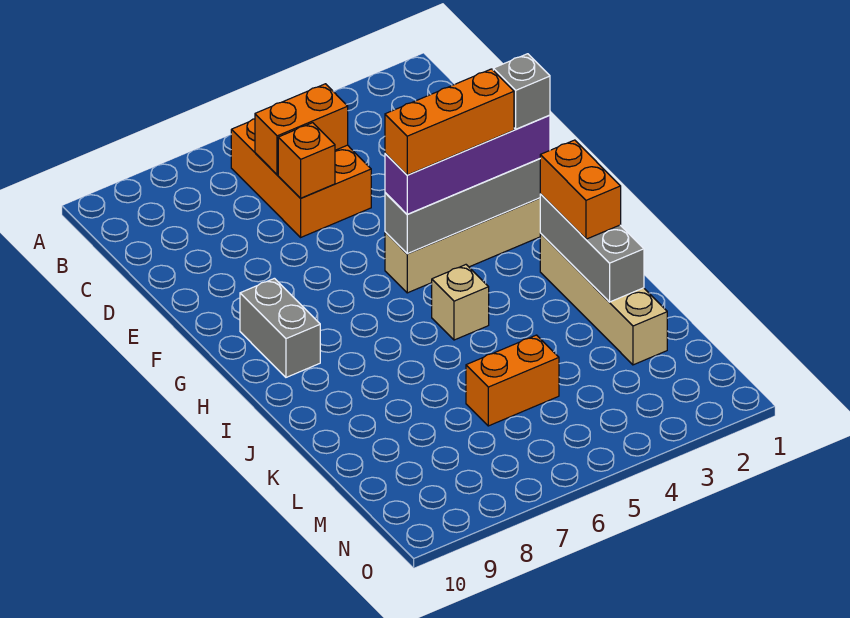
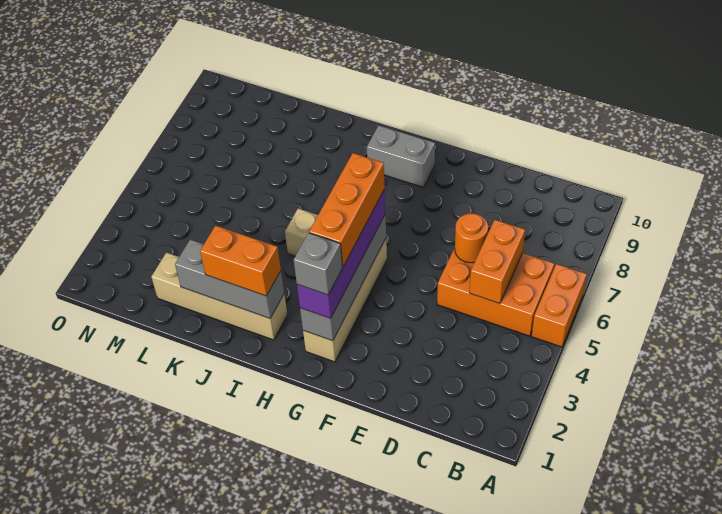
orange 1x1 brick [278,123,335,198] -> orange 1x1 round brick [455,213,488,263]
orange 1x2 brick [466,335,559,426] -> orange 1x2 brick moved to [532,264,587,347]

